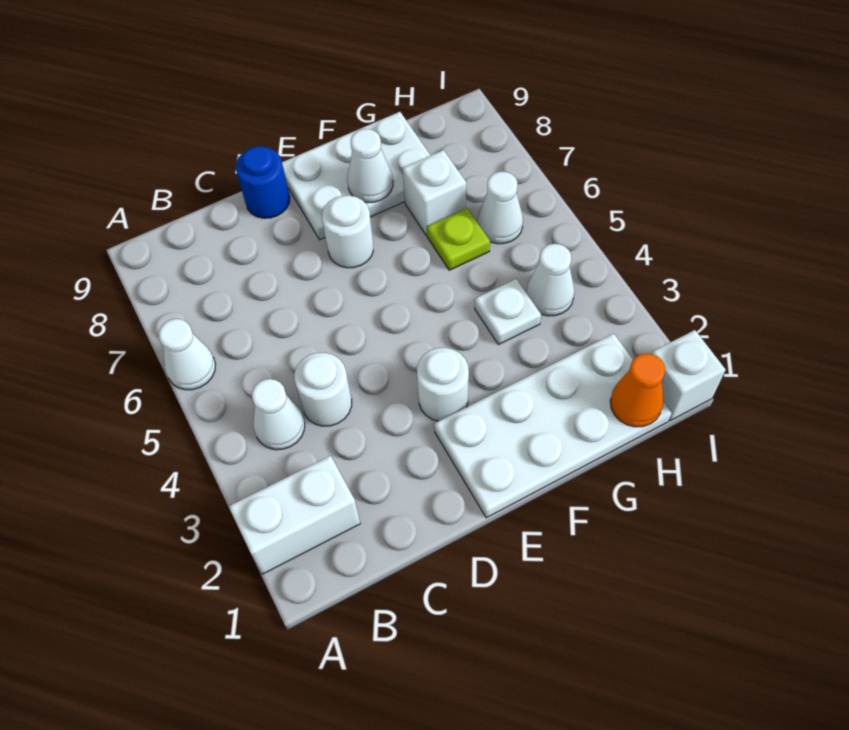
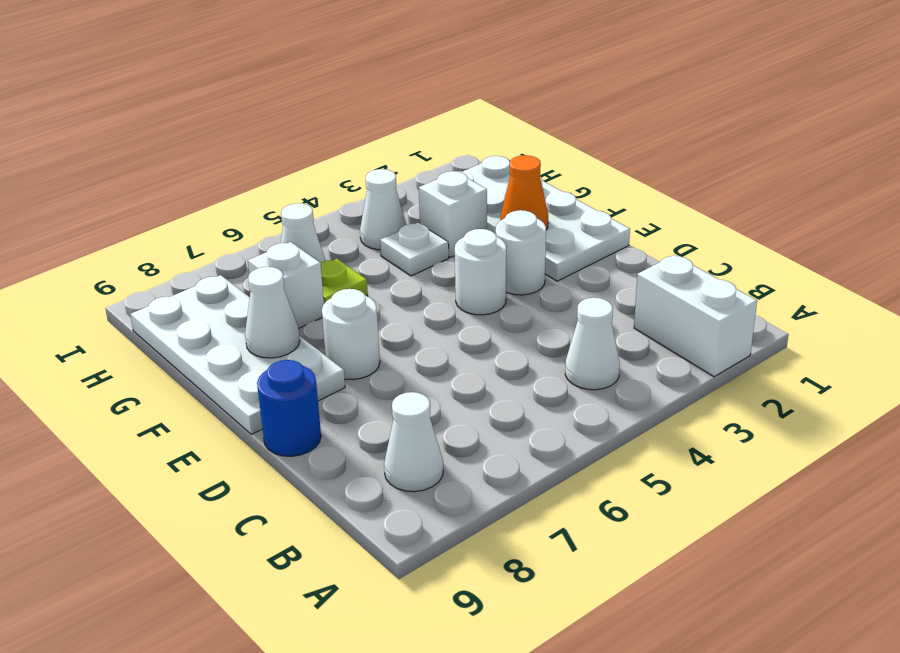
white 1x1 cone [158,319,216,390] -> white 1x1 cone moved to [384,392,443,492]
white 1x1 round brick [294,353,352,426] -> white 1x1 round brick moved to [455,229,506,315]
white 2x3 plate [282,112,430,240] -> white 2x4 plate [130,275,345,434]
orange 1x1 cone [610,353,665,427] -> orange 1x1 cone moved to [500,155,548,230]
white 1x1 brick [651,330,726,420] -> white 1x1 brick moved to [419,171,487,257]

